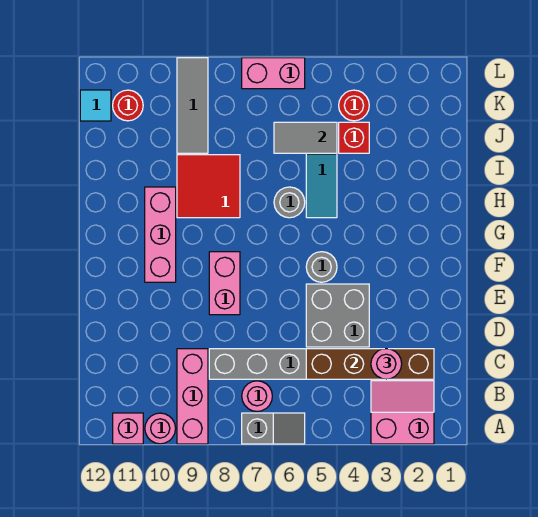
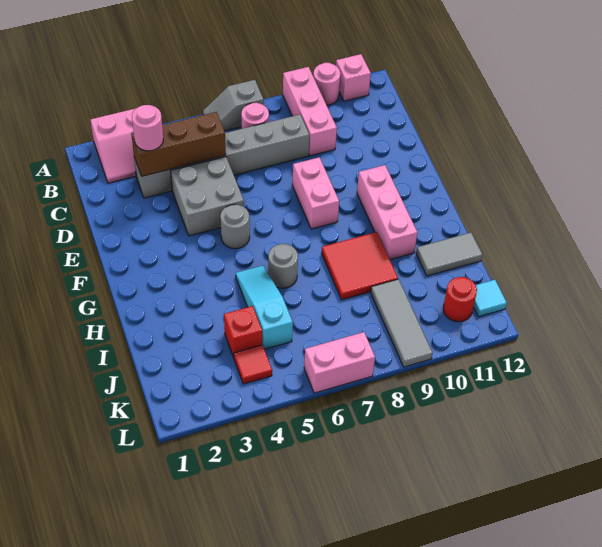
brown 1x4 brick [306,349,434,379] -> brown 1x3 brick [131,112,226,176]
grey 1x2 tile [274,122,337,153] -> grey 1x2 tile moved to [416,233,482,276]
red 1x1 round brick [339,90,369,121] -> red 1x1 tile [234,345,272,384]

